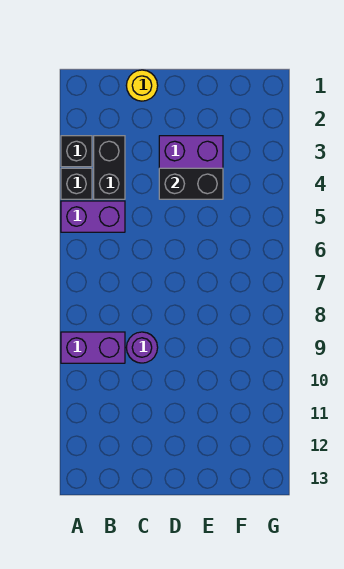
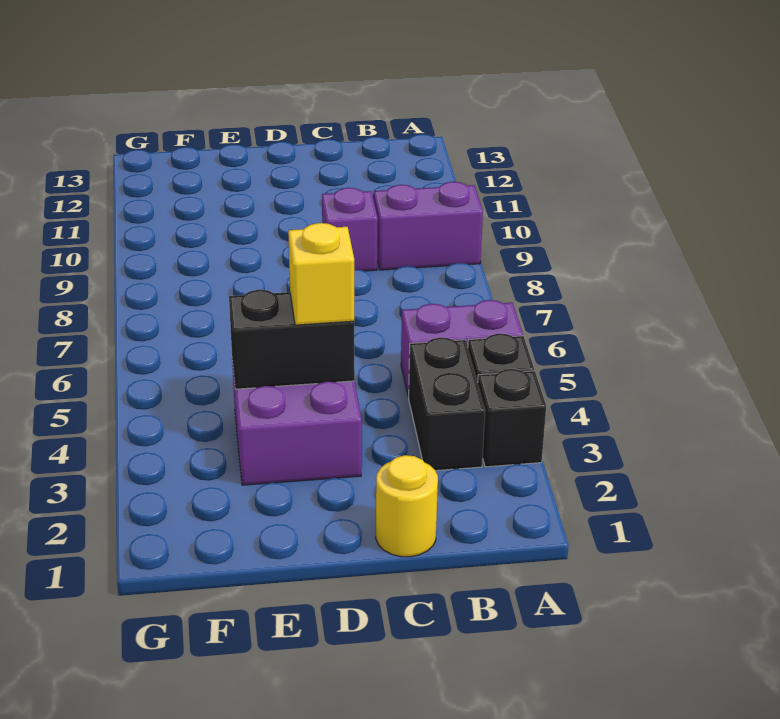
purple 1x1 round brick [126,332,158,363] -> purple 1x1 brick [322,188,378,271]
none -> yellow 1x1 brick [288,223,354,325]

